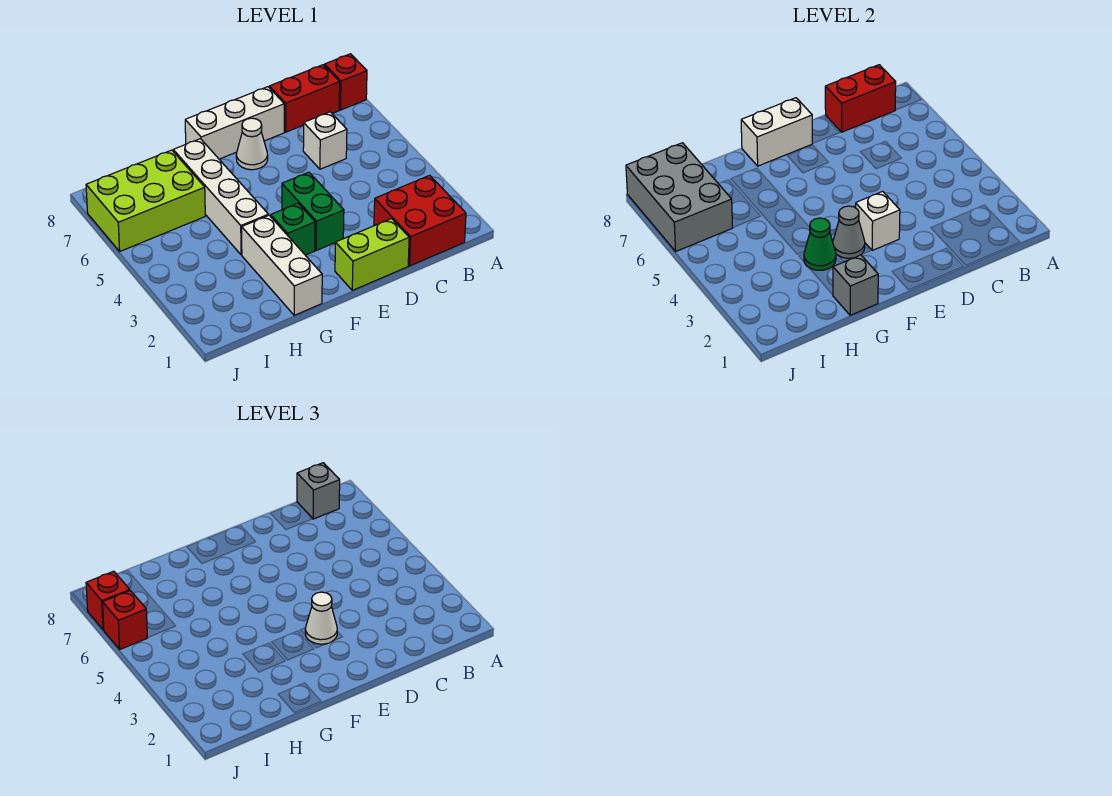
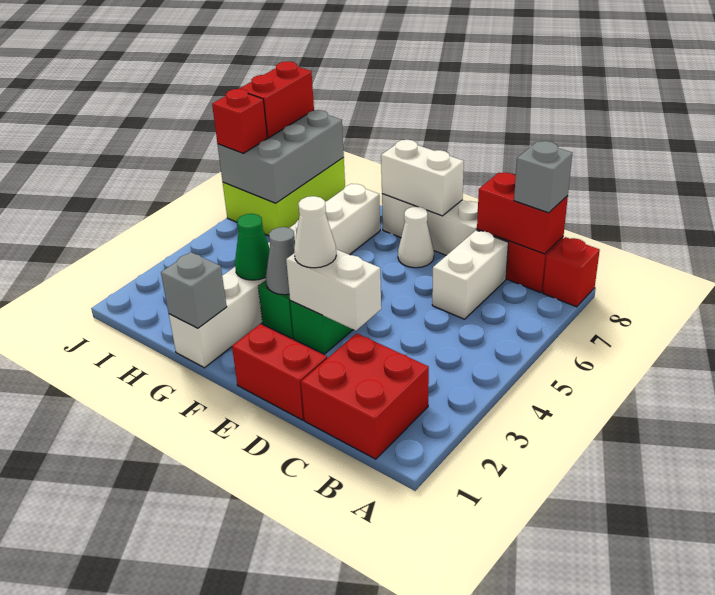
white 1x1 brick [303,112,347,169] -> white 1x2 brick [432,230,508,319]
lime 1x2 brick [335,219,409,290] -> red 1x2 brick [232,324,327,420]
white 1x1 brick [856,191,900,250] -> white 1x2 brick [286,249,381,331]
lime 2x3 brick [86,150,205,251] -> lime 2x3 brick turned to [223,158,345,236]
red 1x1 brick [86,571,130,630] -> red 1x2 brick [239,61,314,138]

